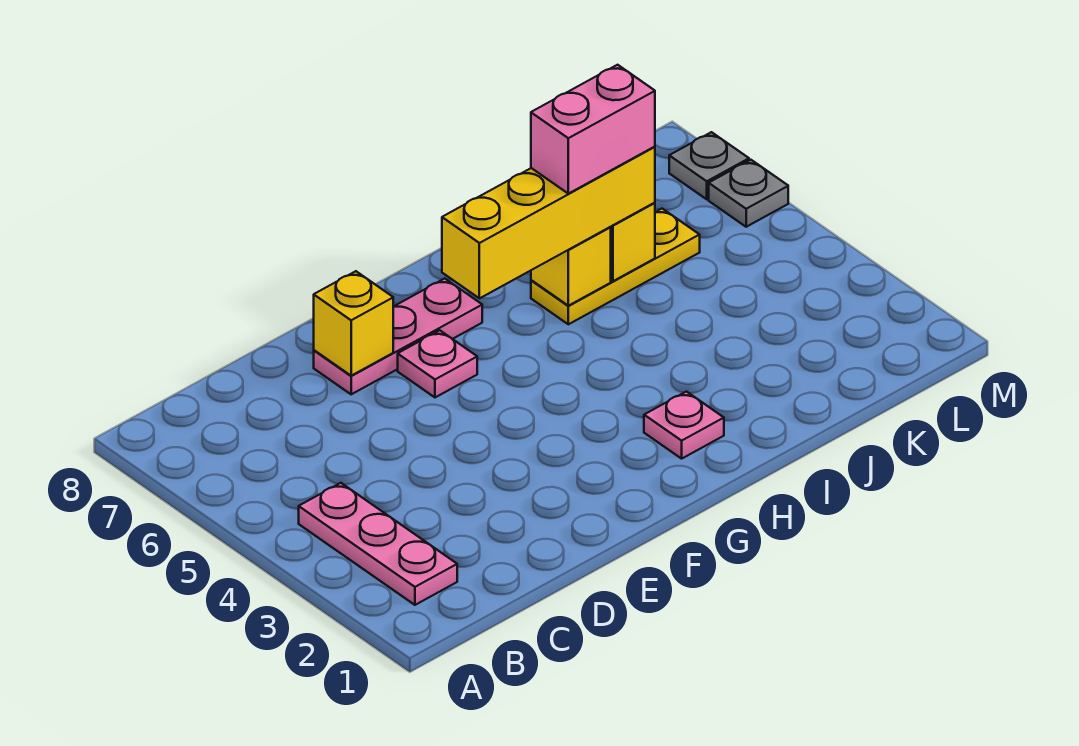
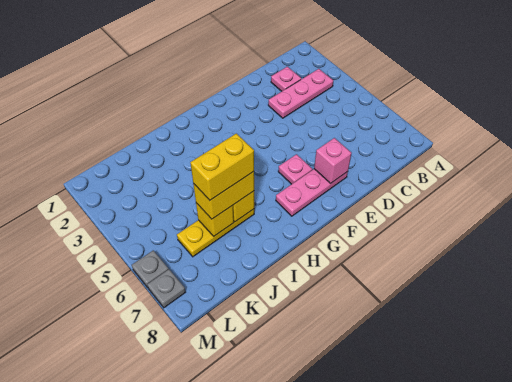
pink 1x3 plate [299,483,457,605] -> pink 1x3 plate turned to [268,69,333,118]
yellow 1x1 brick [314,271,393,376] -> pink 1x1 brick [314,138,351,184]
yellow 1x4 brick [442,147,655,298] -> yellow 1x2 brick [193,172,254,219]
pink 1x1 plate [644,392,724,459] -> pink 1x1 plate moved to [271,67,302,91]
pink 1x2 brick [531,65,655,194] -> yellow 1x2 brick [190,133,254,200]

